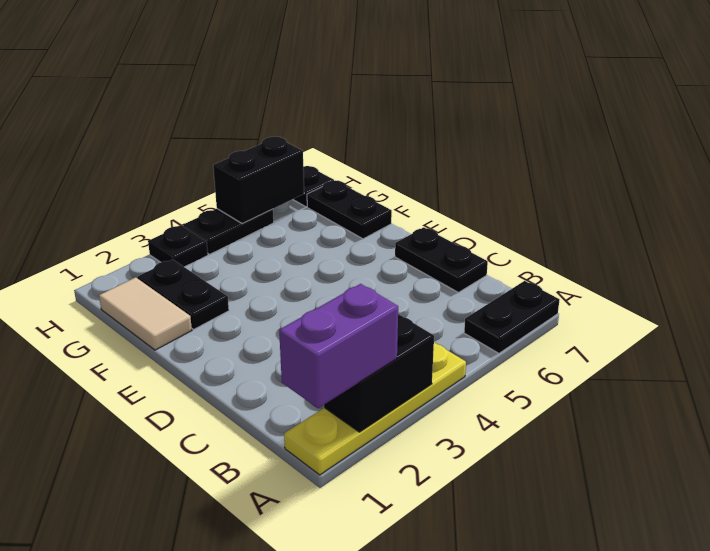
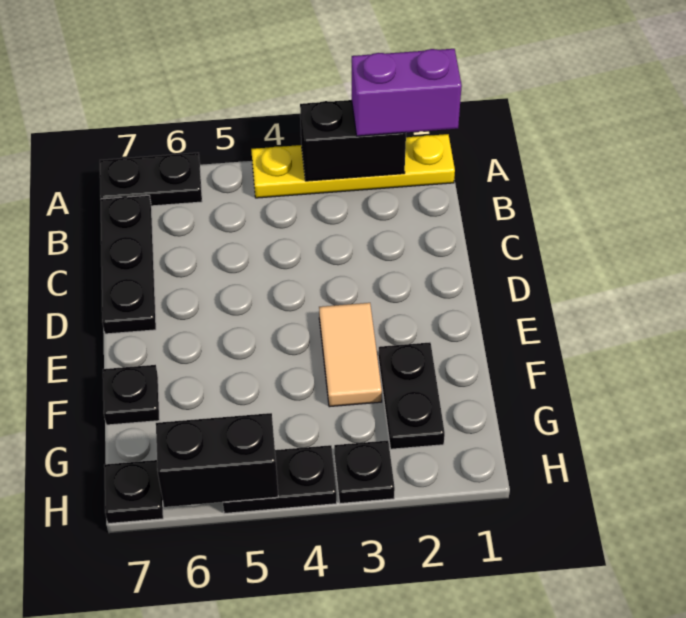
black 1x2 plate [395,227,488,292] -> black 1x3 plate [100,195,156,334]
tan 1x2 tile [99,277,192,350] -> tan 1x2 tile moved to [319,303,382,407]
black 1x2 plate [307,181,392,239] -> black 1x1 plate [103,365,160,425]

